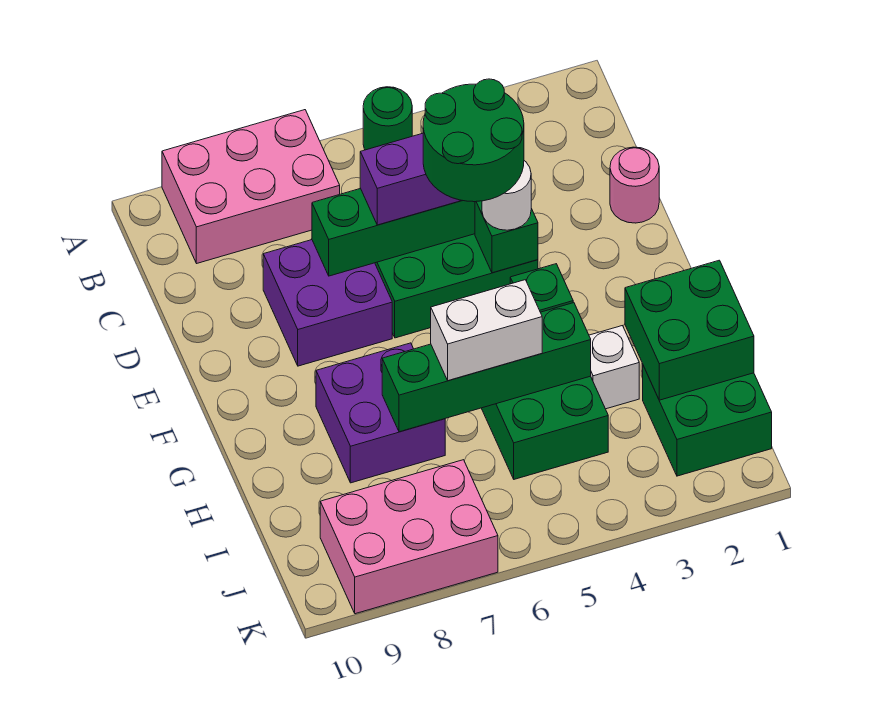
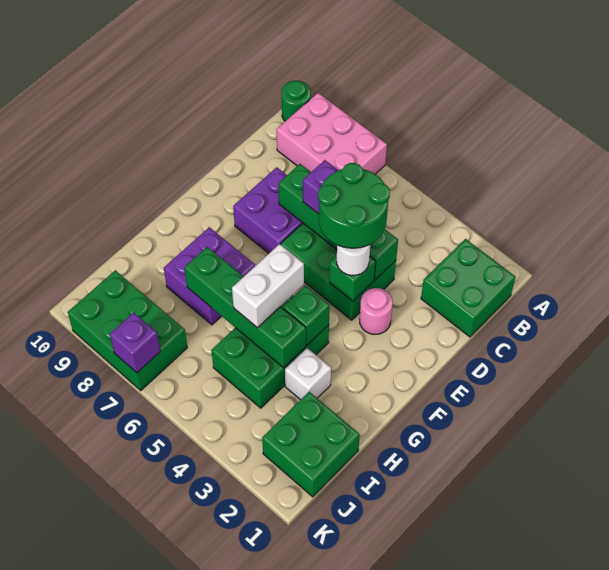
green 1x1 round brick [363,87,412,150] -> green 1x1 round brick moved to [281,81,311,121]
pink 1x1 round brick [610,147,659,223] -> pink 1x1 round brick moved to [360,288,393,335]
green 2x2 brick [625,260,754,400] -> green 2x2 brick moved to [421,239,515,337]
white 1x2 brick [431,280,542,381] -> white 1x2 brick turned to [232,244,304,328]
pink 2x3 brick [320,460,498,614] -> green 2x3 brick [68,270,187,390]
none -> purple 1x1 brick [110,313,160,373]

